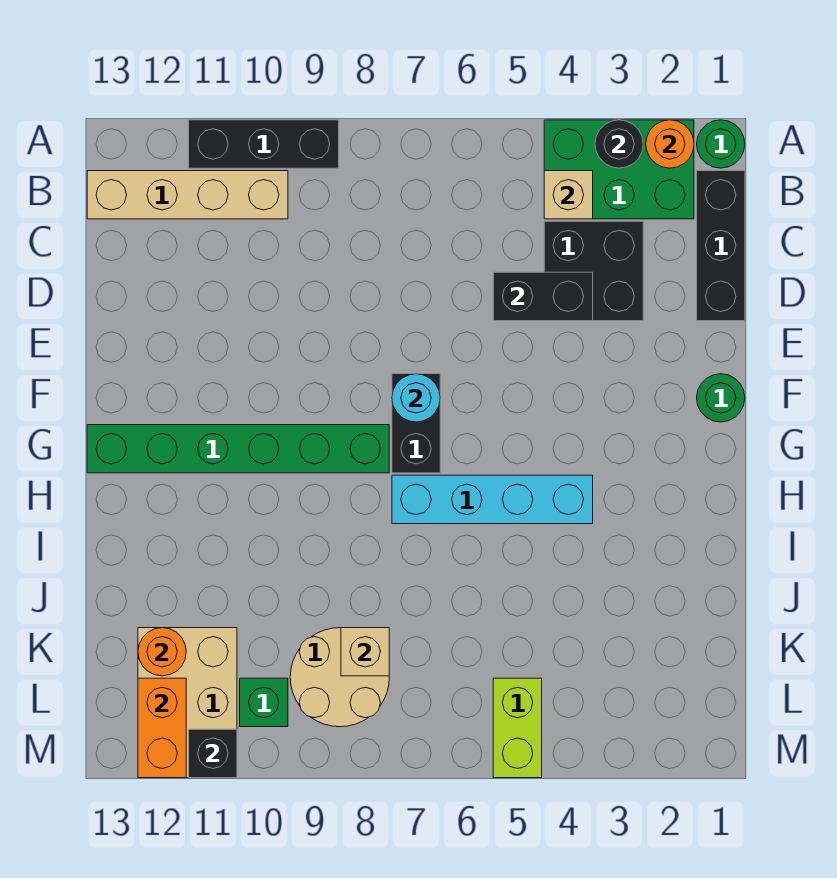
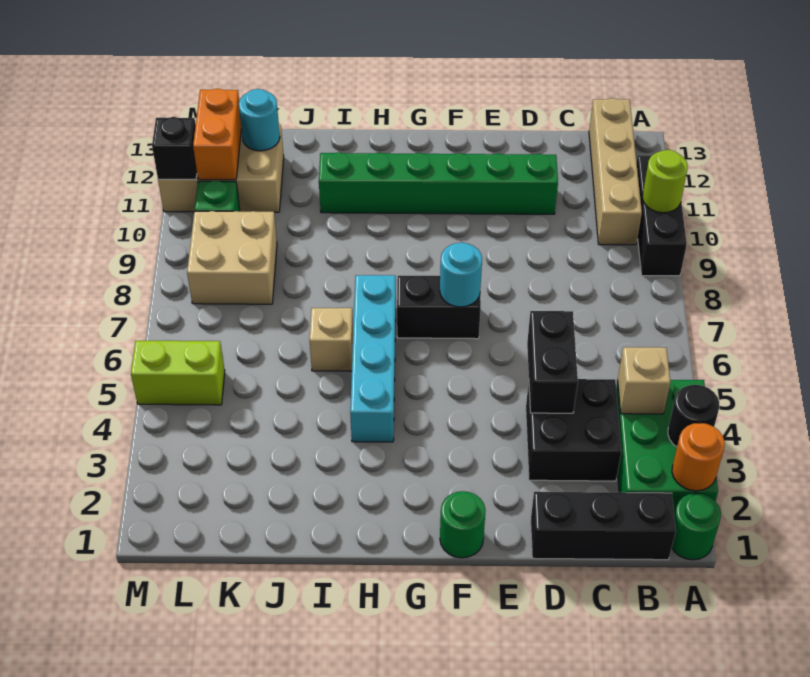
none -> lime 1x1 round brick [642,150,688,213]
green 1x6 brick [87,425,389,473] -> green 1x6 brick turned to [319,152,558,214]
tan 2x2 round brick [290,628,389,727] -> tan 2x2 brick [187,211,277,304]
tan 1x1 brick [341,628,389,676] -> tan 1x1 brick moved to [310,308,353,371]
orange 1x1 round brick [138,628,186,676] -> cyan 1x1 round brick [239,89,280,151]
orange 1x2 brick [138,678,186,778] -> orange 1x2 brick turned to [193,89,241,180]

